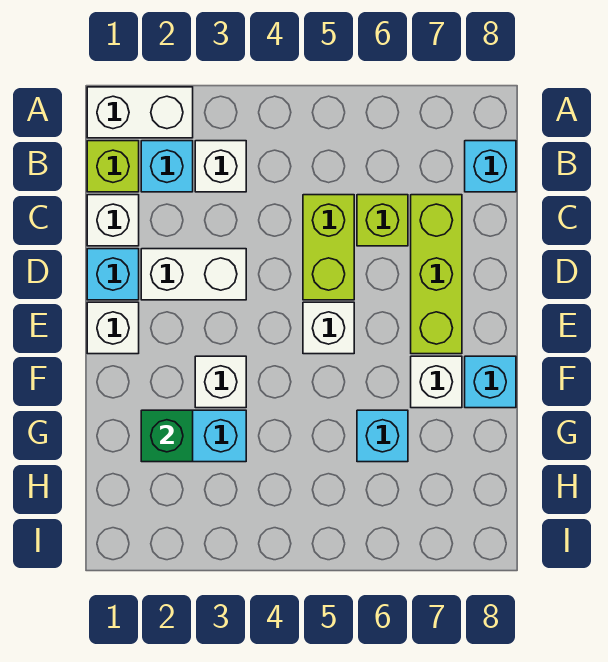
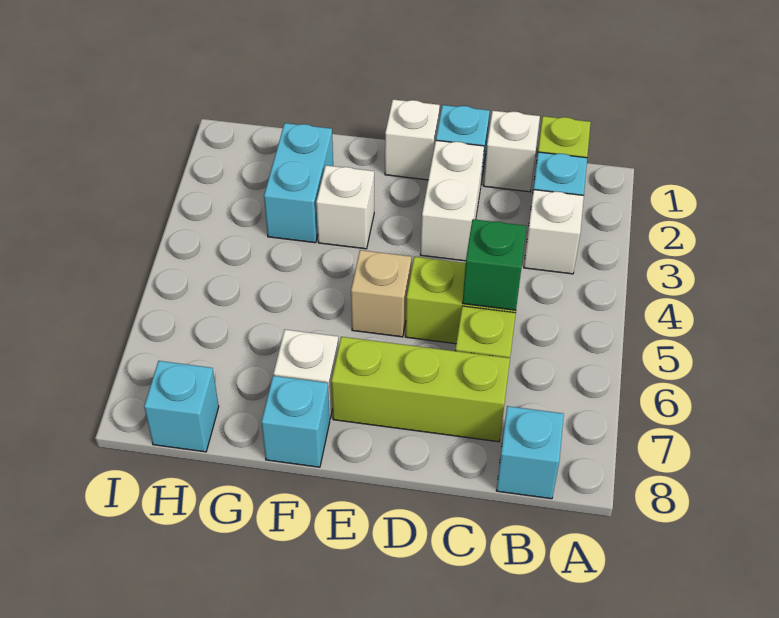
white 1x2 brick [87,87,193,138] -> none
white 1x1 brick [303,302,354,354] -> tan 1x1 brick [351,250,411,337]
green 1x1 brick [141,410,193,462] -> green 1x1 brick moved to [463,219,527,310]
cyan 1x1 brick [357,410,408,462] -> cyan 1x1 brick moved to [144,361,219,452]

